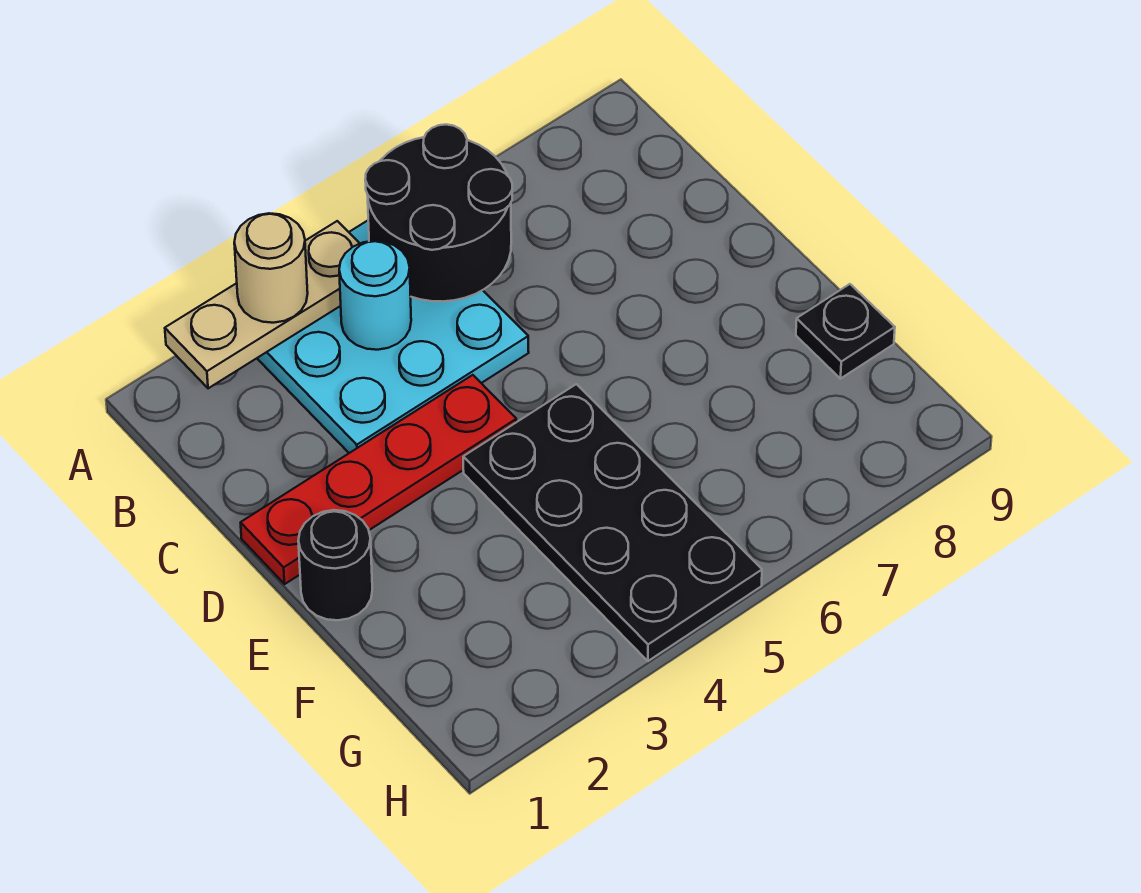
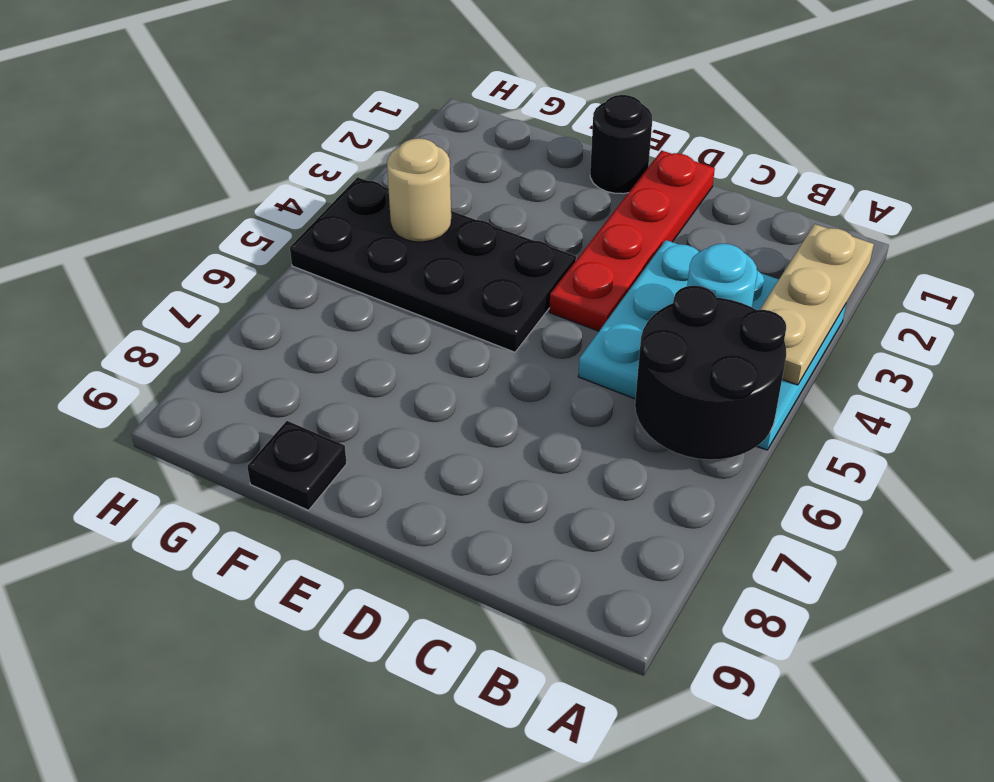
tan 1x1 round brick [234,213,308,323] -> tan 1x1 round brick moved to [387,138,451,242]

